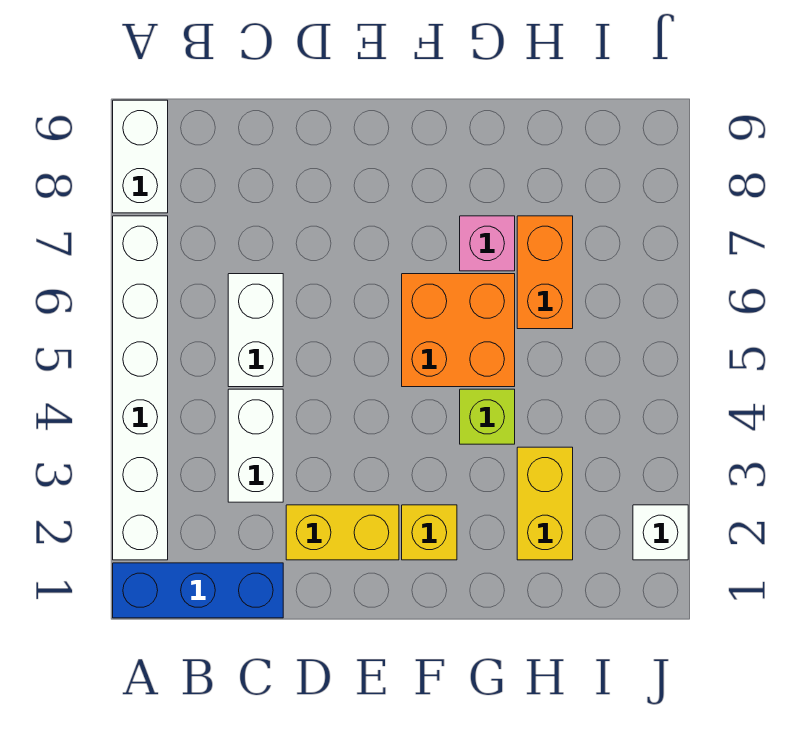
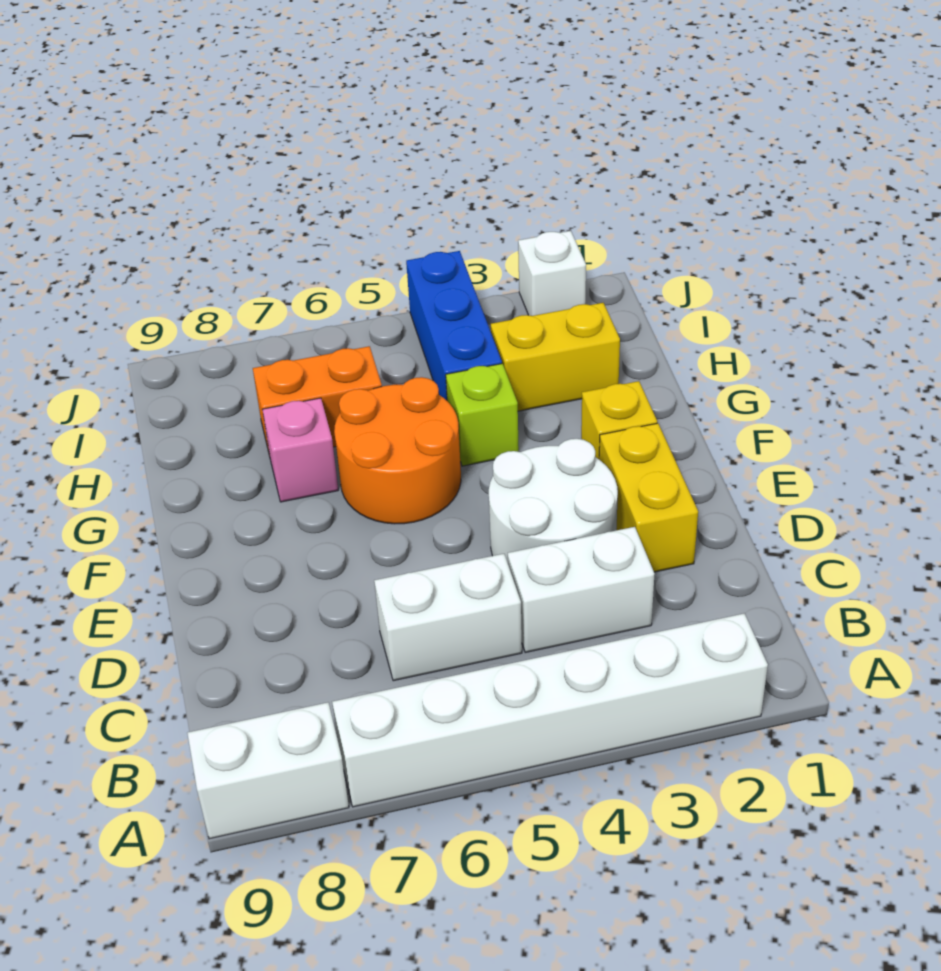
blue 1x3 brick [113,563,283,618] -> blue 1x3 brick moved to [406,251,502,400]
none -> white 2x2 round brick [489,439,618,562]
orange 2x2 brick [402,274,515,387] -> orange 2x2 round brick [334,377,461,524]

